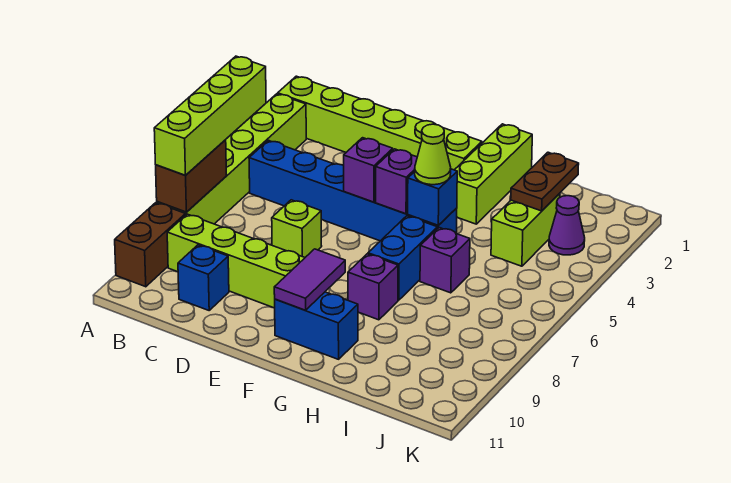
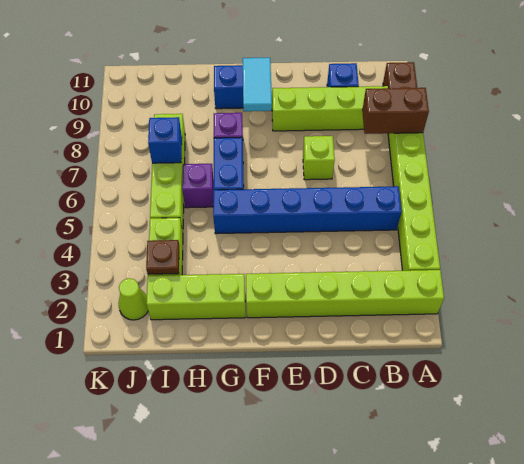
lime 1x4 brick [154,56,266,175] -> lime 1x4 brick moved to [150,114,185,232]
brown 1x2 brick [156,140,226,212] -> brown 1x2 brick turned to [362,88,429,134]
purple 1x1 brick [343,138,393,202] -> none
purple 1x1 brick [376,149,417,214] -> none
purple 1x2 tile [274,249,345,310] -> cyan 1x2 tile [243,58,272,111]
lime 1x3 brick [455,124,532,224] -> lime 1x3 brick turned to [146,274,245,320]
blue 1x1 brick [408,169,457,225] -> blue 1x1 brick moved to [148,117,182,163]
lime 1x1 cone [415,124,451,185] -> lime 1x1 cone moved to [118,278,148,320]
brown 1x2 plate [511,152,579,211] -> brown 1x1 plate [146,240,179,274]
purple 1x1 cone [549,196,585,255] -> none

